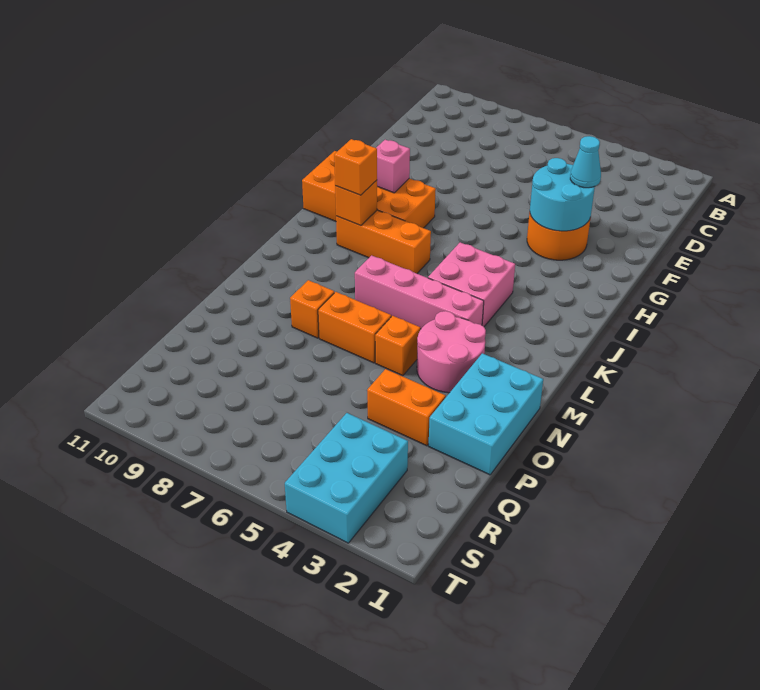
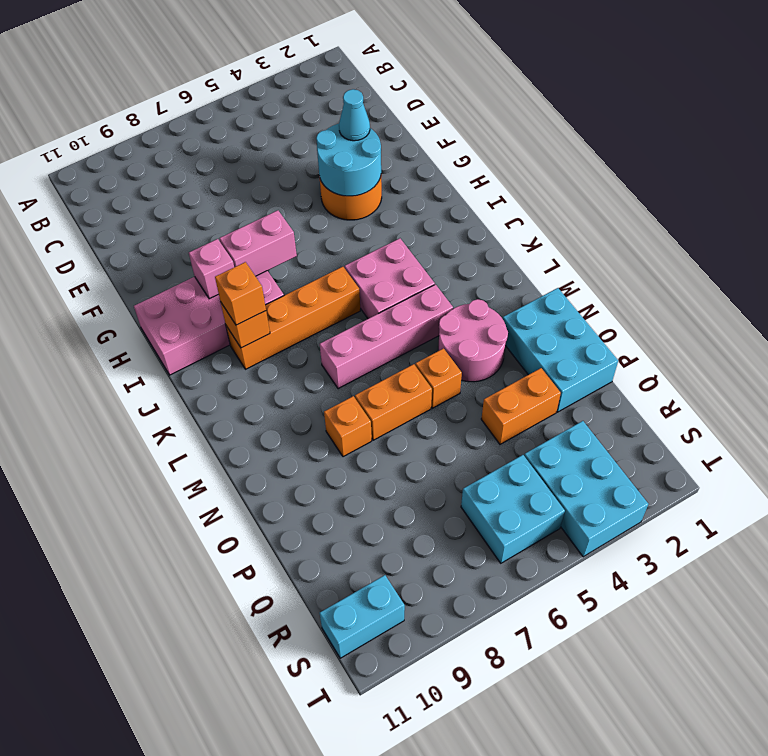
none -> pink 1x2 brick [220,210,297,276]
orange 2x4 brick [302,151,436,228] -> pink 2x4 brick [134,271,284,375]
orange 1x3 brick [336,210,431,273] -> orange 1x4 brick [226,267,360,369]
none -> cyan 2x2 brick [461,455,565,563]
none -> cyan 1x2 brick [320,575,405,658]

